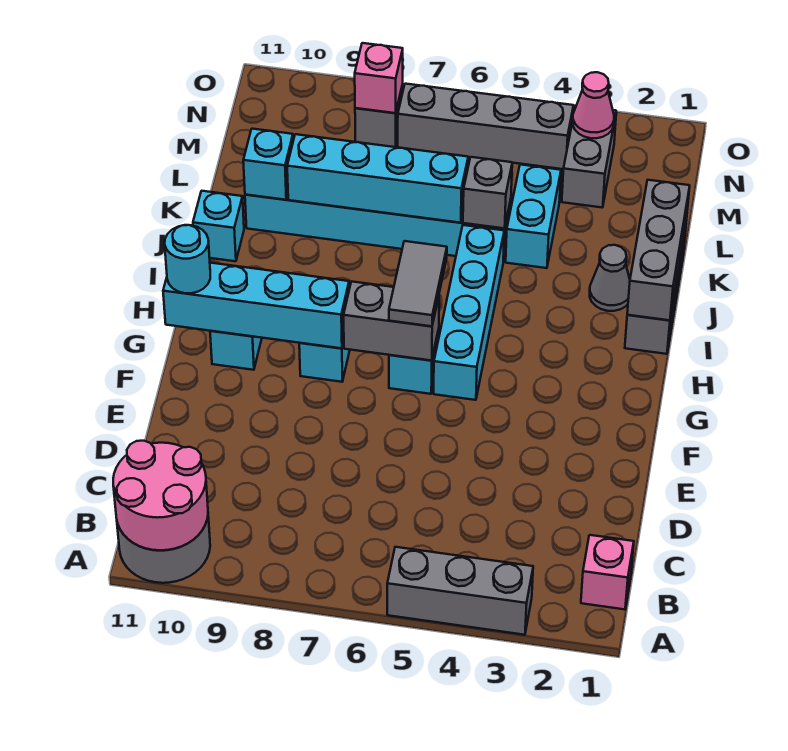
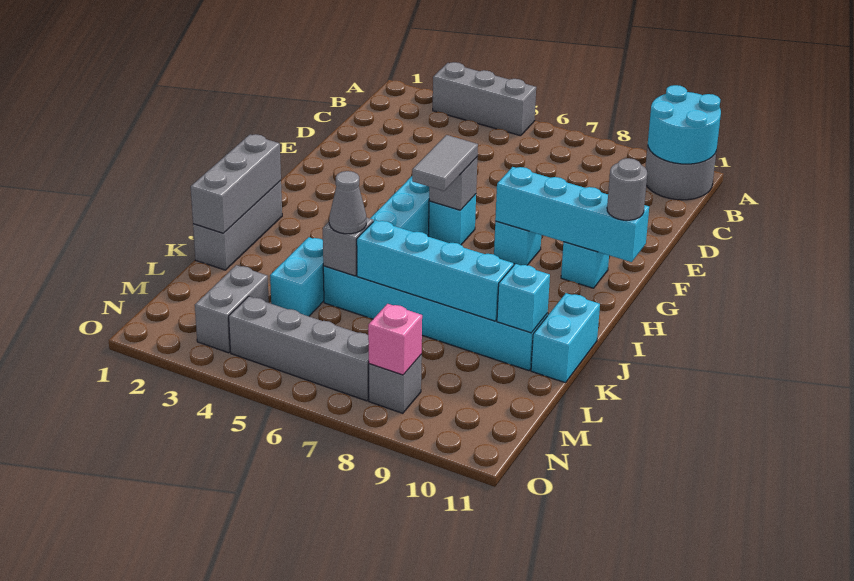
pink 2x2 round brick [113,441,208,550] -> cyan 2x2 round brick [648,85,721,164]
pink 1x1 brick [581,535,634,609] -> none
grey 1x2 brick [344,282,439,361] -> grey 1x1 brick [429,157,477,210]
cyan 1x1 round brick [165,225,210,293] -> grey 1x1 round brick [607,158,647,220]
grey 1x1 cone [590,245,630,311] -> grey 1x1 cone moved to [329,171,366,234]
cyan 1x1 brick [193,191,244,261] -> cyan 1x2 brick [531,293,600,383]
pink 1x1 cone [573,72,614,138] -> none

